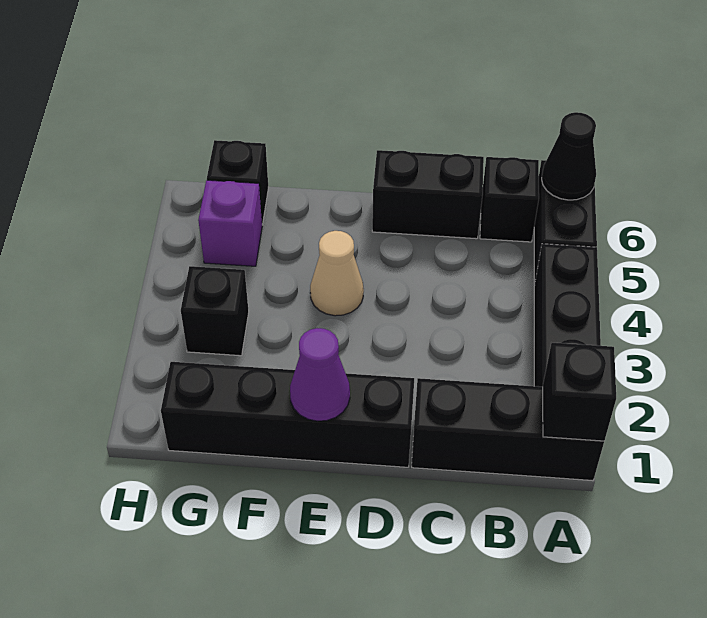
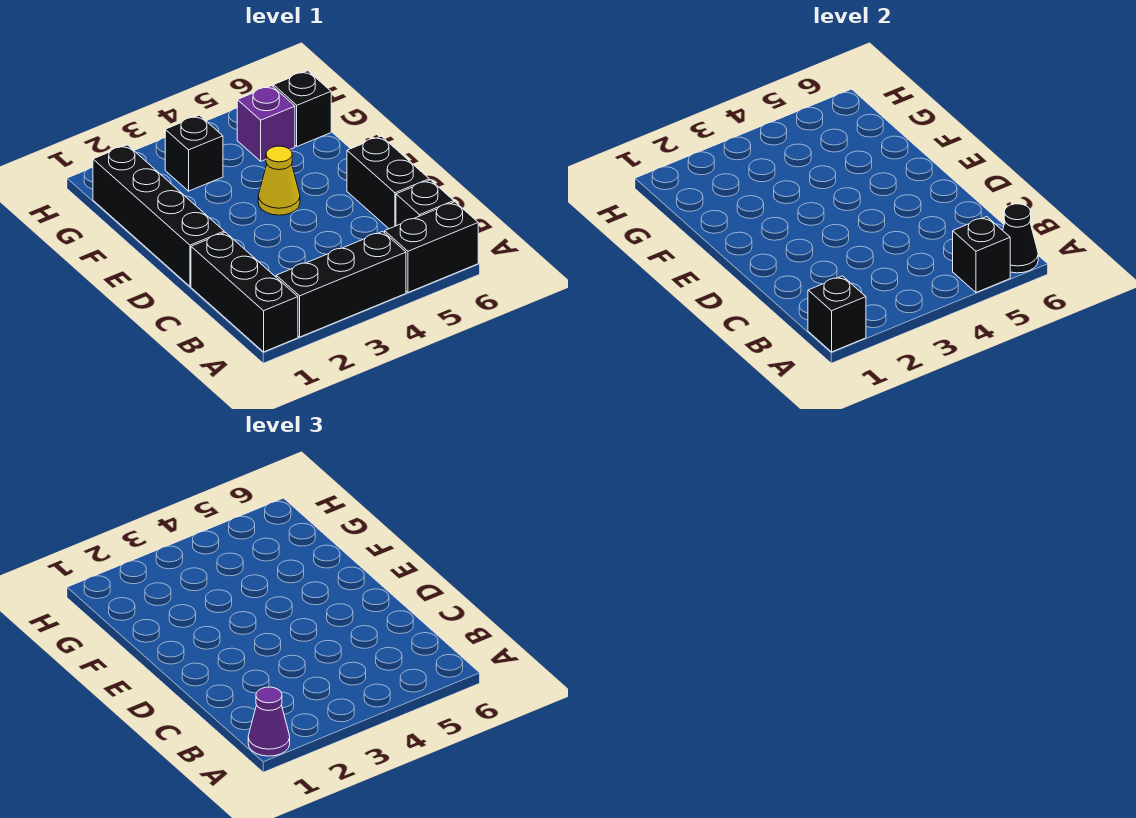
none -> black 1x1 brick [953,217,1010,292]
purple 1x1 cone [290,328,350,421] -> purple 1x1 cone moved to [248,687,290,756]
tan 1x1 cone [310,231,364,316] -> yellow 1x1 cone [258,146,300,215]

